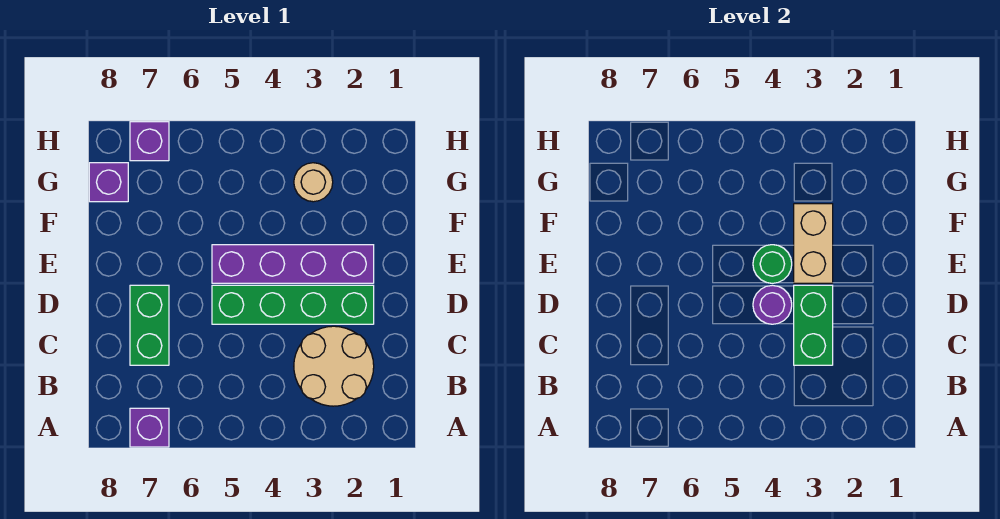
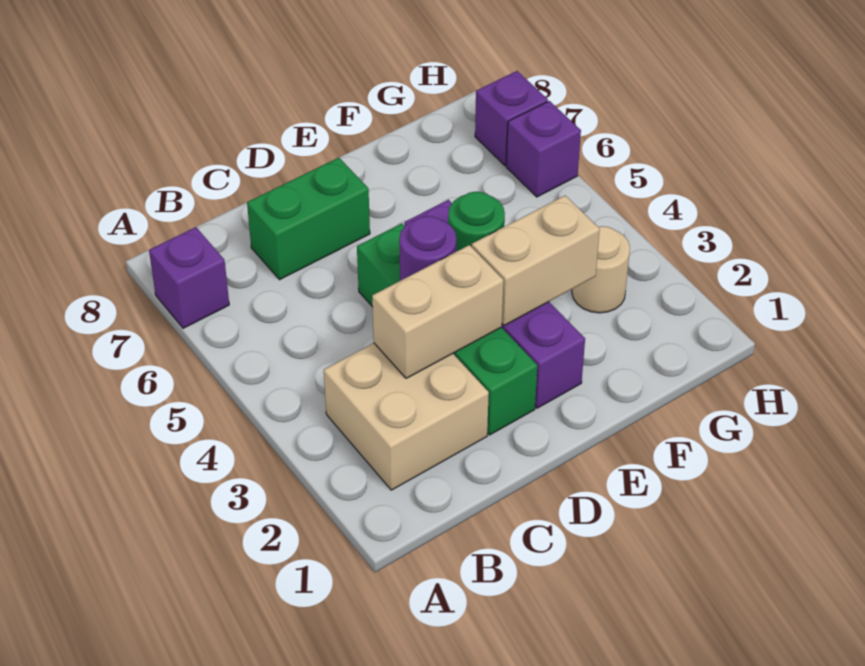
tan 2x2 round brick [294,326,374,406] -> tan 2x2 brick [324,343,489,490]
green 1x2 brick [794,285,833,365] -> tan 1x2 brick [372,245,503,378]
purple 1x1 brick [89,163,128,202] -> purple 1x1 brick moved to [506,101,581,197]

